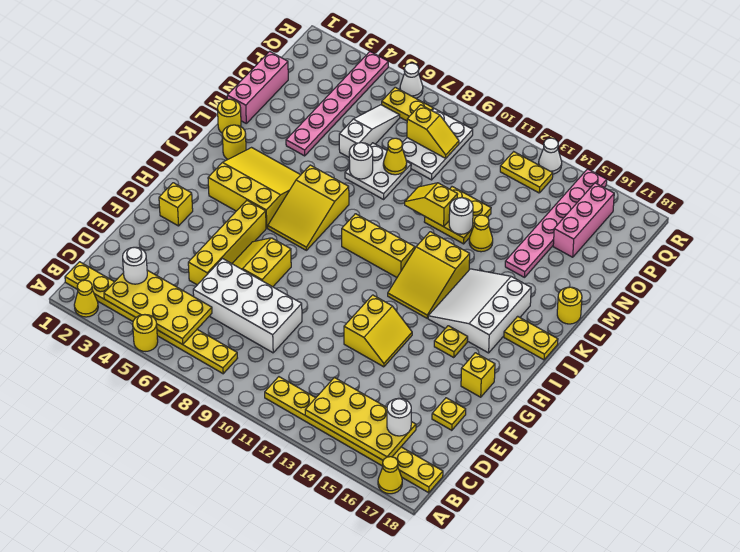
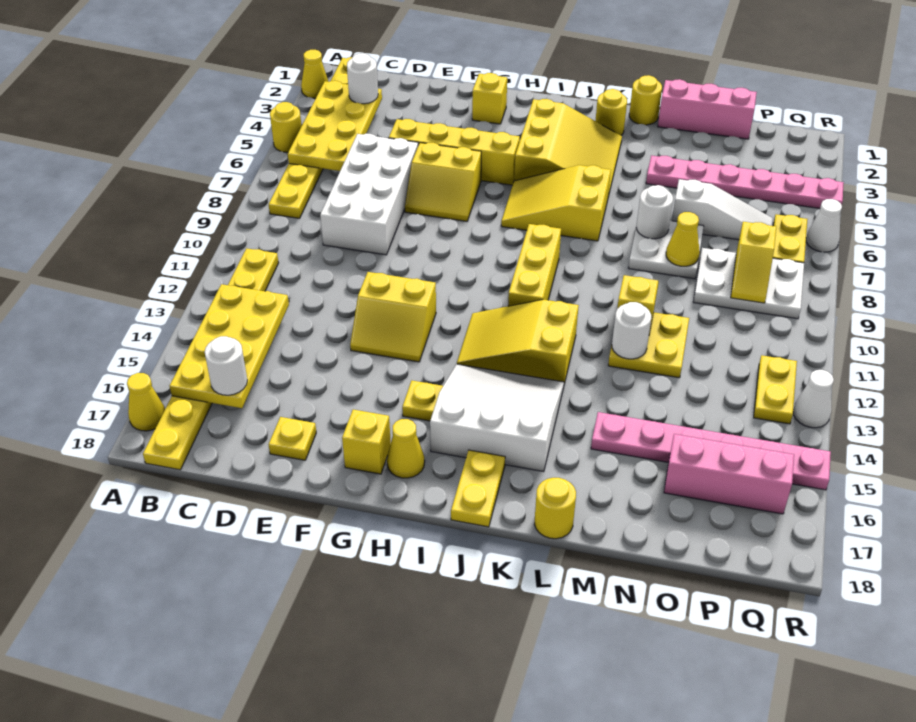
yellow 2x2 slope [232,238,291,287] -> yellow 2x2 slope turned to [405,143,481,221]
yellow 1x1 cone [469,215,493,252] -> yellow 1x1 cone moved to [387,419,425,478]

